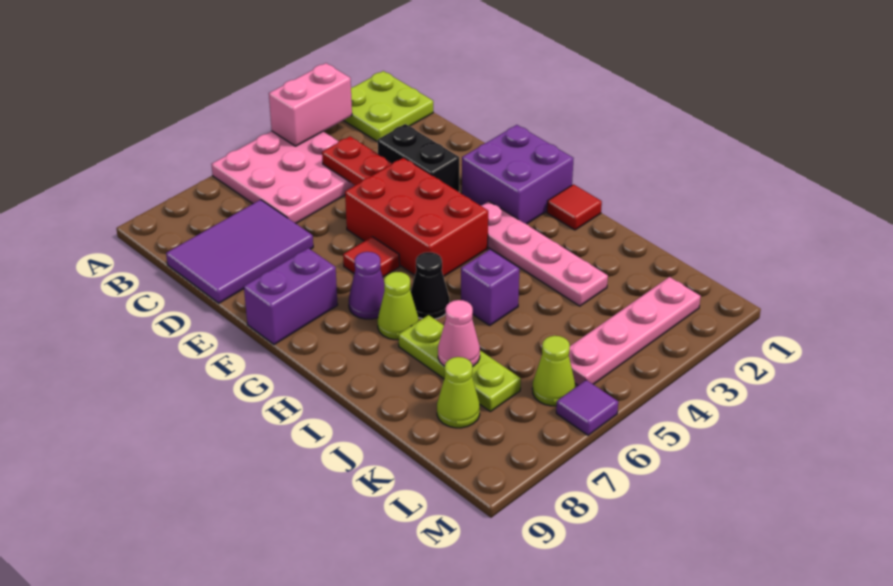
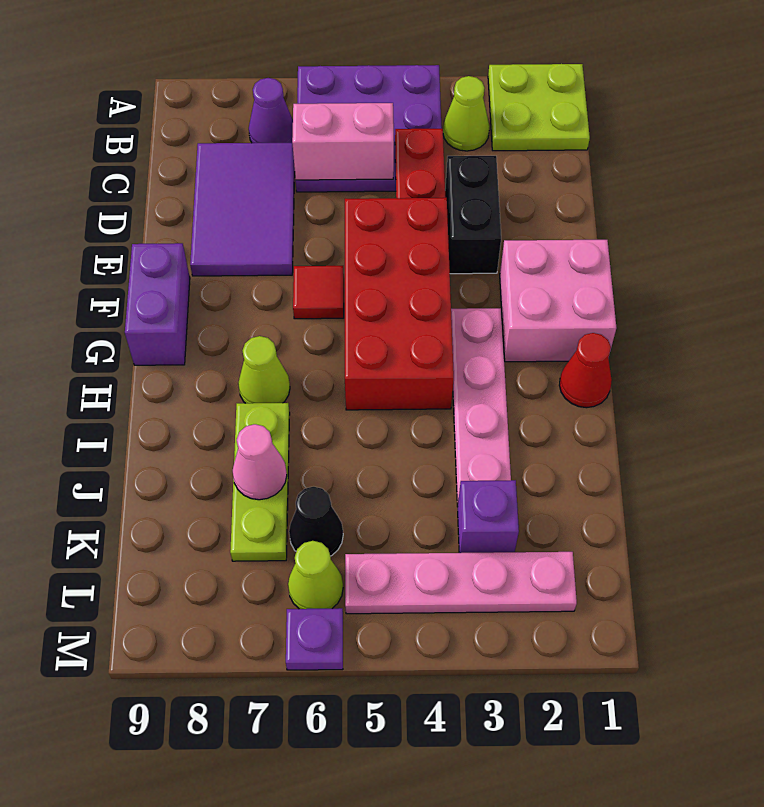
pink 1x2 brick [269,63,352,146] -> pink 1x2 brick moved to [292,103,394,180]
pink 3x3 plate [211,131,355,223] -> purple 3x3 plate [296,65,442,192]
purple 2x3 tile [166,200,313,303] -> purple 2x3 tile turned to [190,143,295,276]
red 2x3 brick [345,158,488,277] -> red 2x4 brick [345,198,454,410]
purple 2x2 brick [462,125,574,224] -> pink 2x2 brick [500,240,616,362]
purple 1x2 brick [244,248,338,345] -> purple 1x2 brick turned to [125,243,190,365]
purple 1x1 cone [349,252,385,319] -> purple 1x1 cone moved to [249,78,293,143]
red 1x1 tile [547,184,602,230] -> red 1x1 cone [559,333,612,408]
black 1x1 cone [411,252,449,319] -> black 1x1 cone moved to [289,487,343,556]
purple 1x1 brick [461,250,520,325] -> purple 1x1 brick moved to [458,480,519,553]
lime 1x1 cone [437,357,480,428] -> lime 1x1 cone moved to [443,76,490,151]
purple 1x1 tile [556,380,618,435] -> purple 1x1 plate [286,608,343,670]

